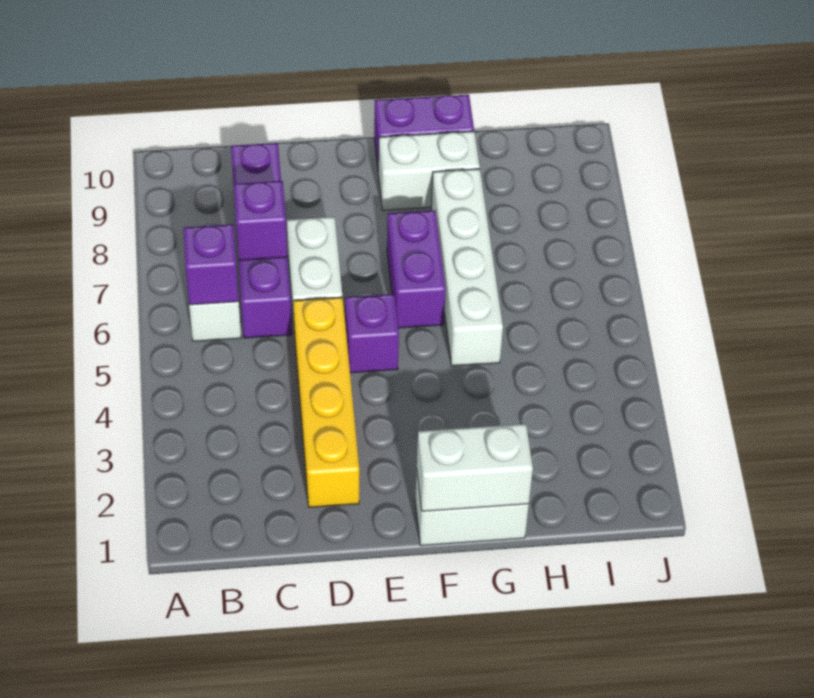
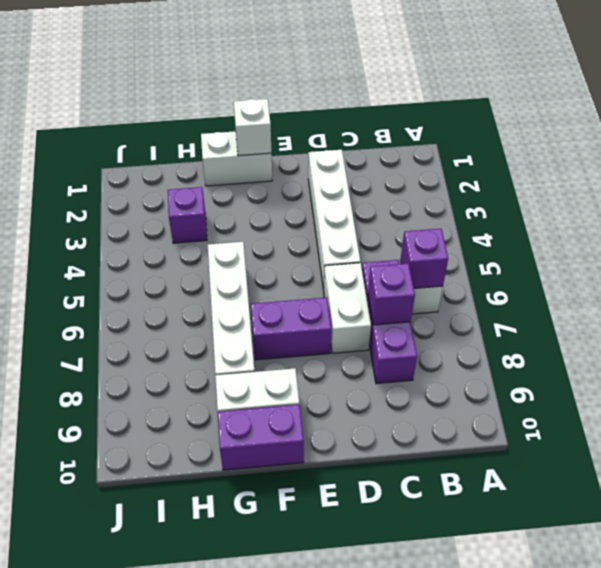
purple 1x4 brick [231,143,292,338] -> purple 1x3 brick [362,260,417,384]
yellow 1x4 brick [293,297,359,507] -> white 1x4 brick [308,150,361,290]
purple 1x1 brick [345,294,399,373] -> purple 1x1 brick moved to [168,187,207,243]
white 1x2 brick [417,424,533,511] -> white 1x1 brick [234,99,272,156]
purple 1x2 brick [387,211,446,328] -> purple 1x2 brick turned to [251,297,331,360]

